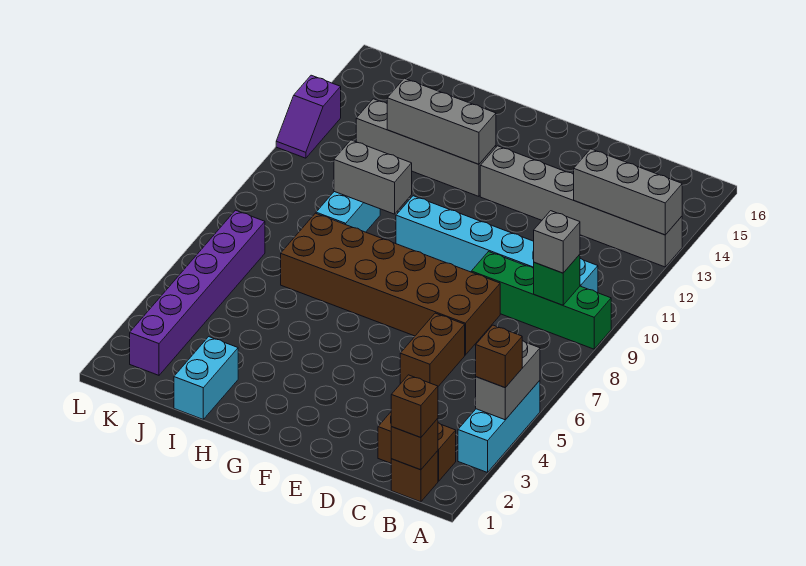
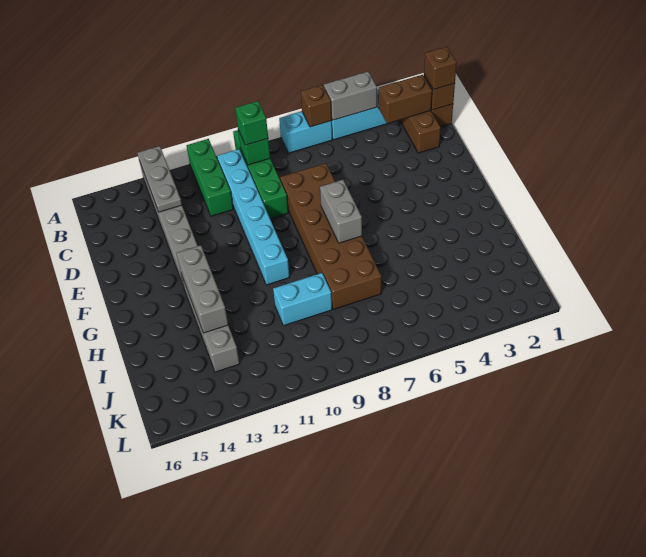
brown 1x1 brick [476,325,522,387] -> brown 1x1 brick moved to [301,85,332,127]
none -> green 1x3 brick [186,139,233,216]
grey 1x3 brick [574,149,682,235] -> grey 1x3 plate [138,146,182,212]
grey 1x1 brick [534,211,580,273] -> green 1x1 brick [235,101,268,145]
brown 1x2 brick [400,313,465,386] -> brown 1x2 brick moved to [378,75,432,124]
grey 1x2 brick [334,140,412,214] -> grey 1x2 brick moved to [320,180,362,243]
cyan 1x2 brick [174,337,238,419] -> cyan 1x2 brick moved to [279,112,332,153]
purple 1x6 brick [130,210,265,375] -> none
purple 1x2 slope [276,75,341,158] -> none

